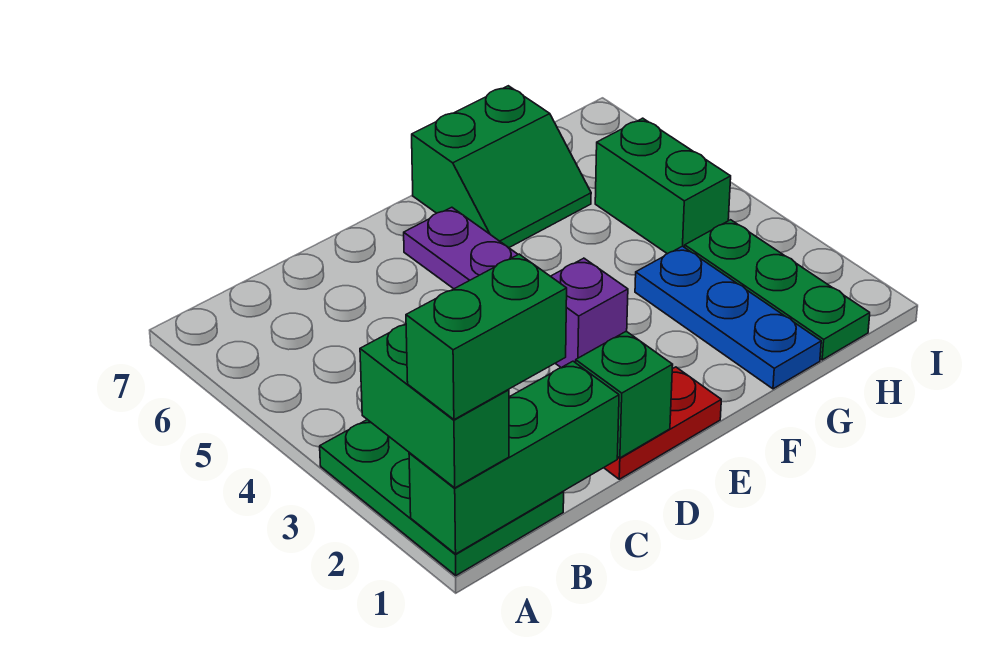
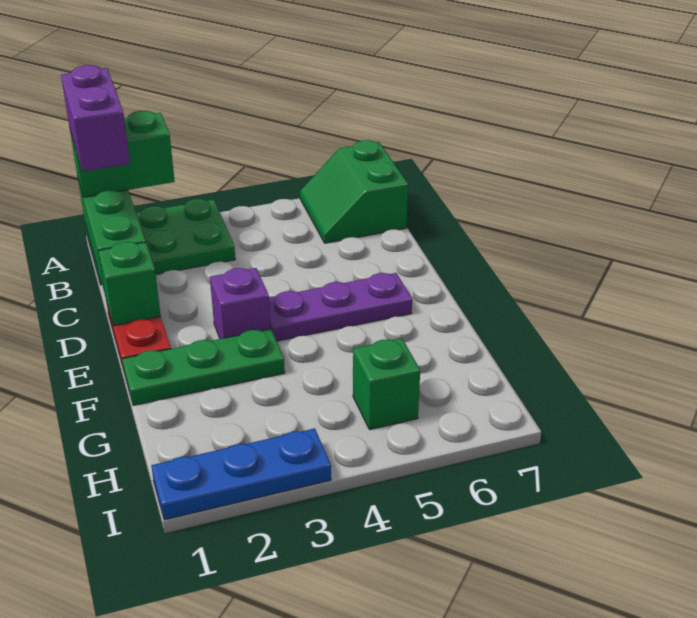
green 1x2 brick [406,254,567,420] -> purple 1x2 brick [61,65,130,171]
green 2x2 slope [412,86,591,248] -> green 2x2 slope moved to [300,140,408,243]
blue 1x3 plate [635,246,821,389] -> blue 1x3 plate moved to [151,428,331,520]
green 1x3 plate [685,220,870,360] -> green 1x3 plate moved to [122,329,285,405]
green 1x2 brick [595,118,731,254] -> green 1x1 brick [353,338,420,430]

